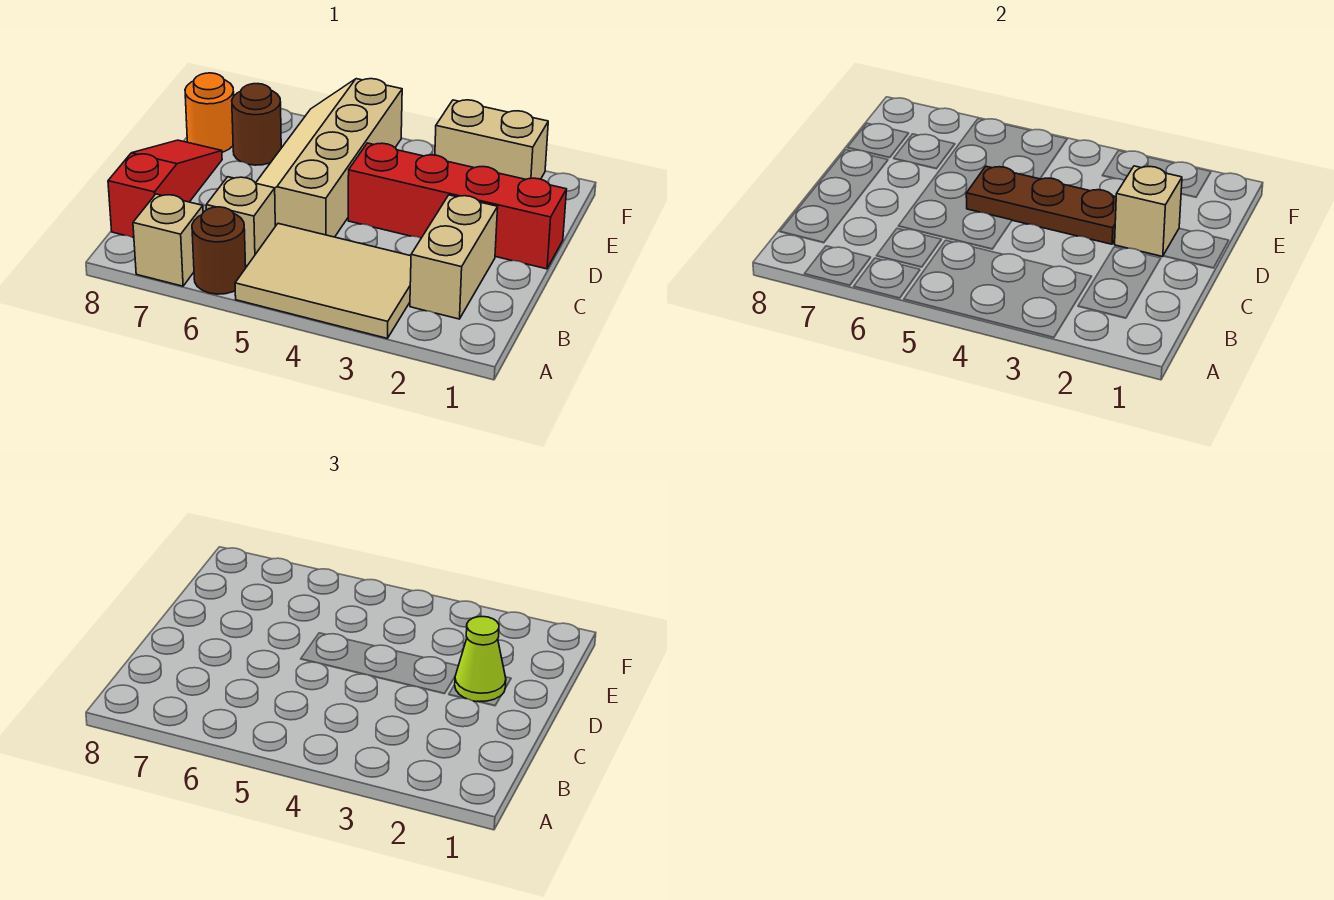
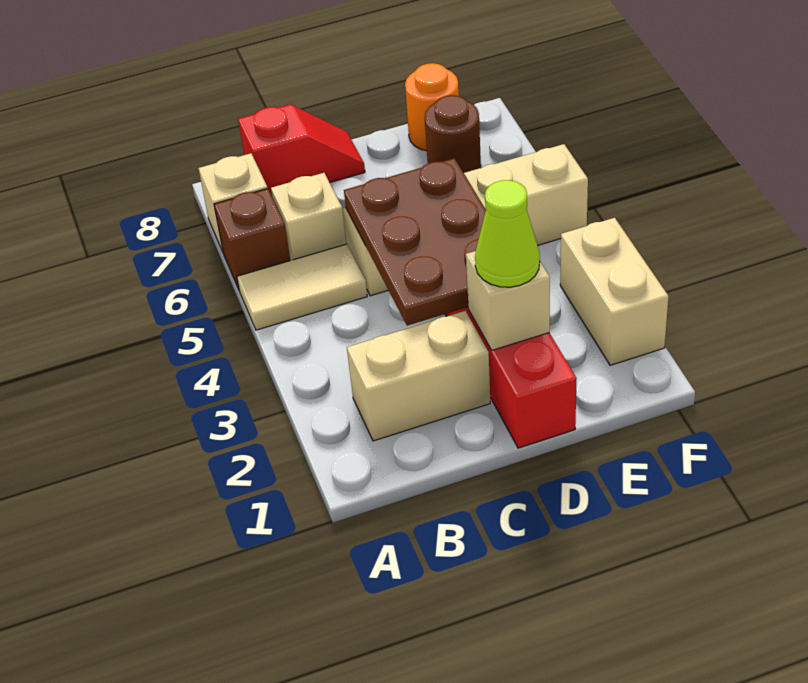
tan 2x3 tile [235,224,411,338] -> tan 1x2 tile [237,244,367,330]
brown 1x1 round brick [192,207,246,294] -> brown 1x1 brick [214,189,290,289]
red 1x3 slope [108,140,222,238] -> red 1x2 slope [238,104,365,196]
brown 1x3 plate [966,166,1116,244] -> brown 2x3 plate [344,158,486,326]

